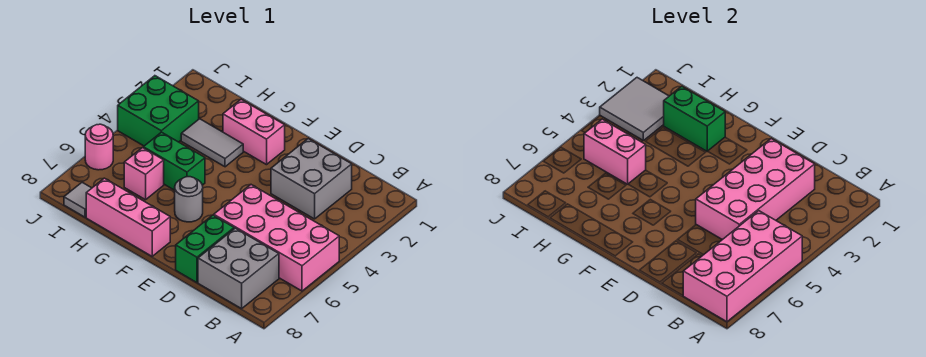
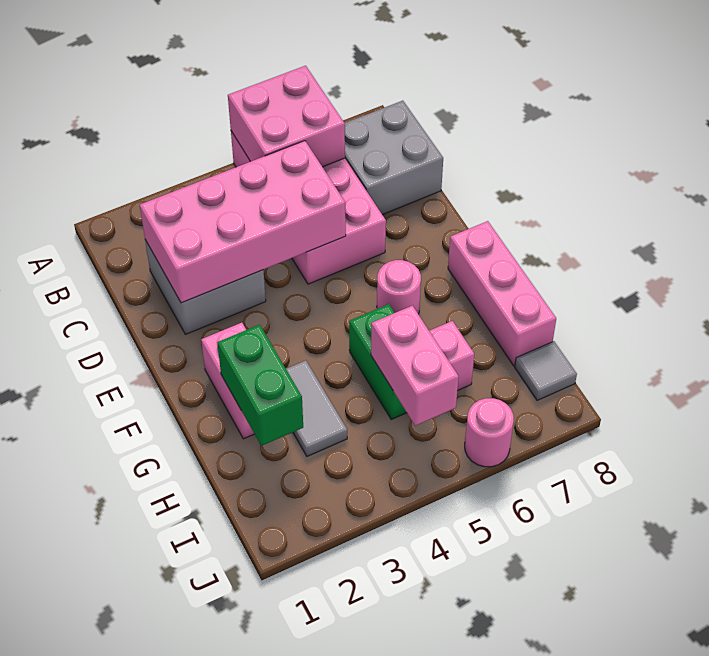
pink 2x4 brick [683,211,802,322] -> pink 2x2 brick [228,66,345,167]
green 1x2 brick [176,215,234,283] -> none
grey 1x1 round brick [175,177,203,222] -> pink 1x1 round brick [377,260,421,314]
grey 2x2 tile [600,78,669,141] -> none
green 2x2 brick [118,76,199,146] -> none

